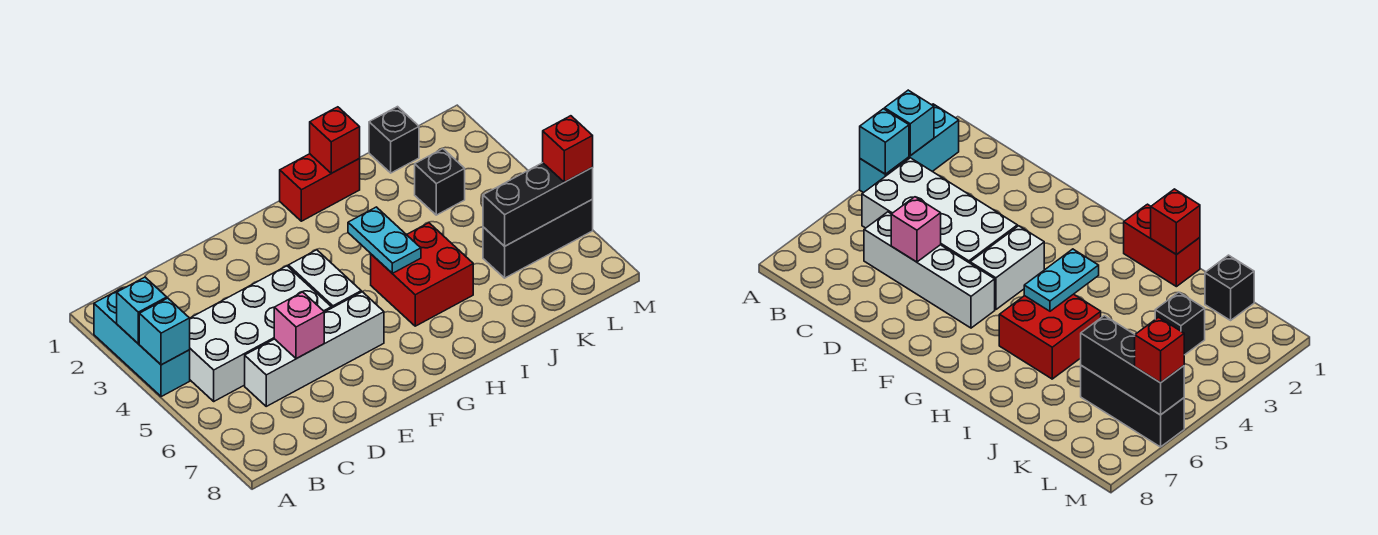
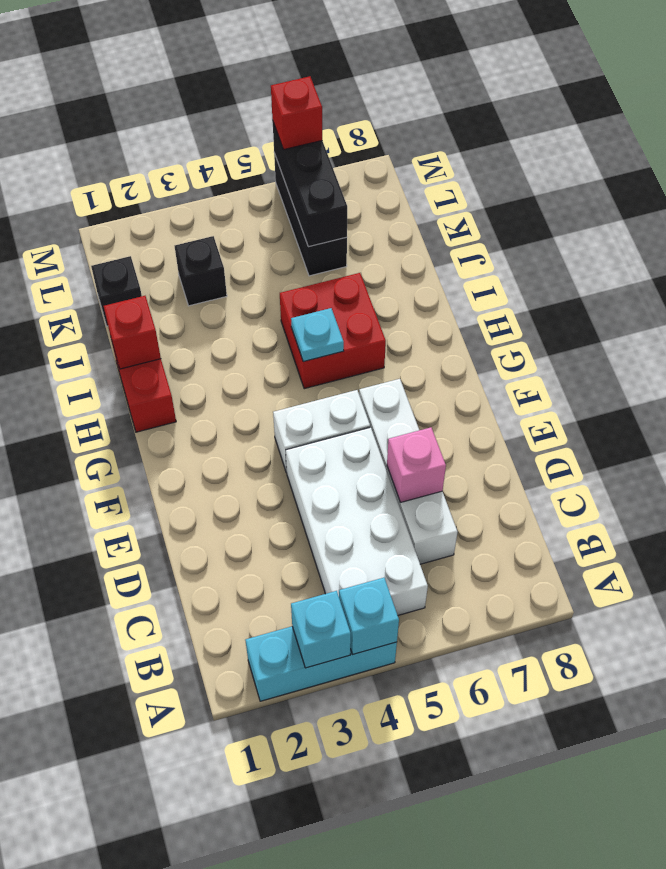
cyan 1x2 plate [348,207,421,273] -> cyan 1x1 plate [291,308,344,362]

